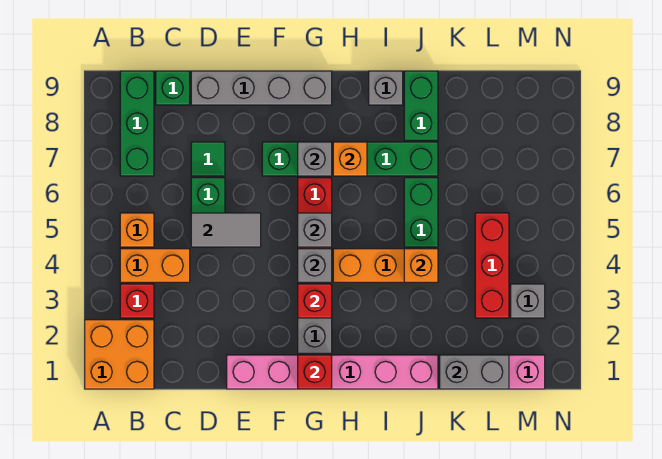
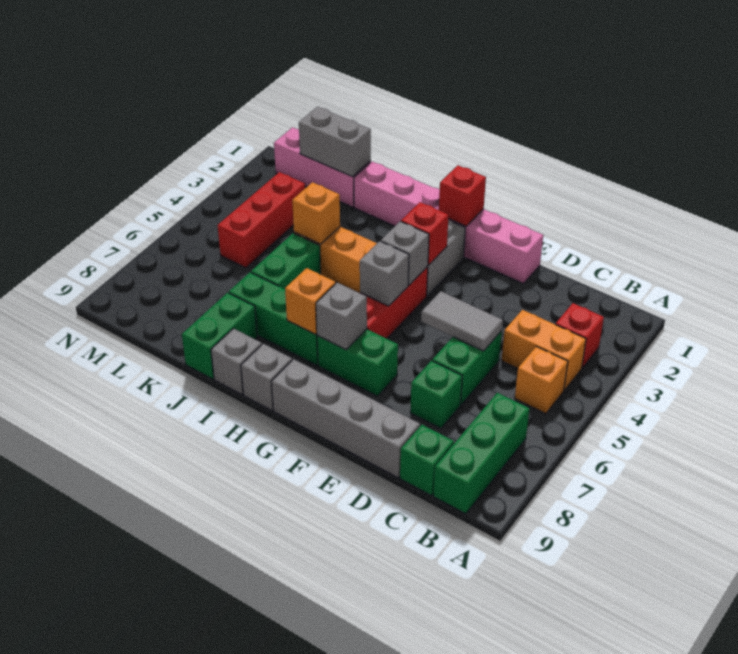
orange 2x2 brick [85,320,154,389] -> none
green 1x1 tile [191,142,225,176] -> green 1x1 brick [410,360,462,428]
grey 1x1 brick [511,284,545,318] -> grey 1x1 brick moved to [241,344,292,411]

